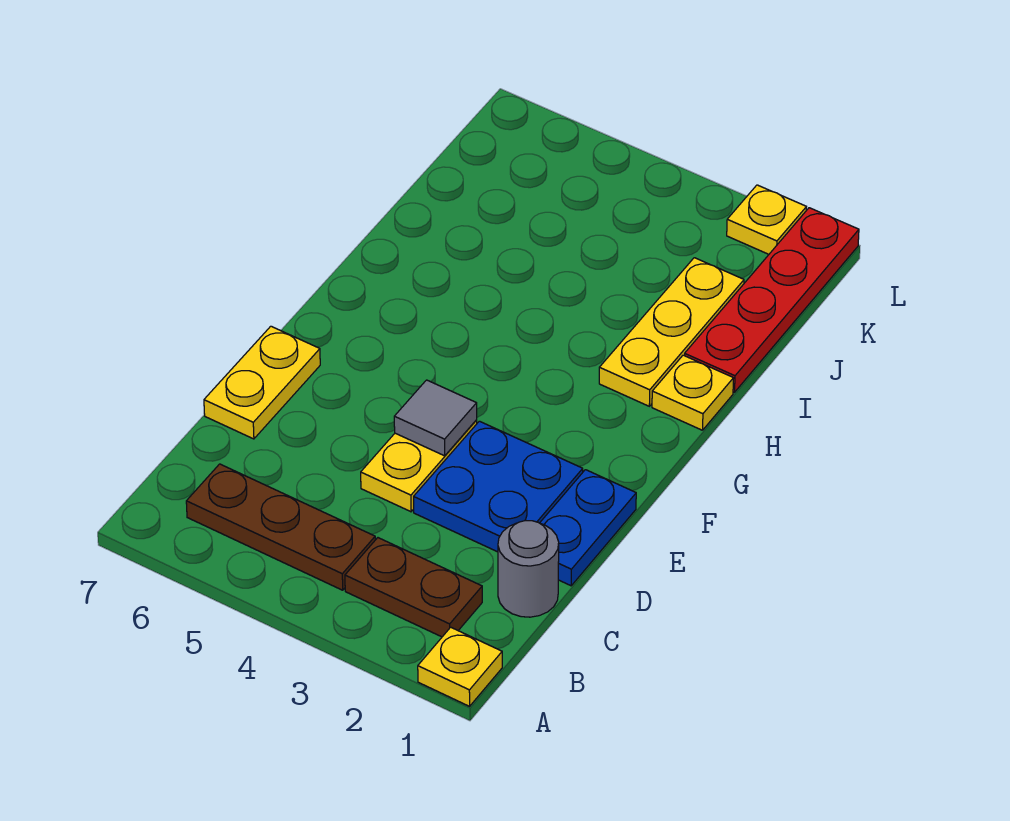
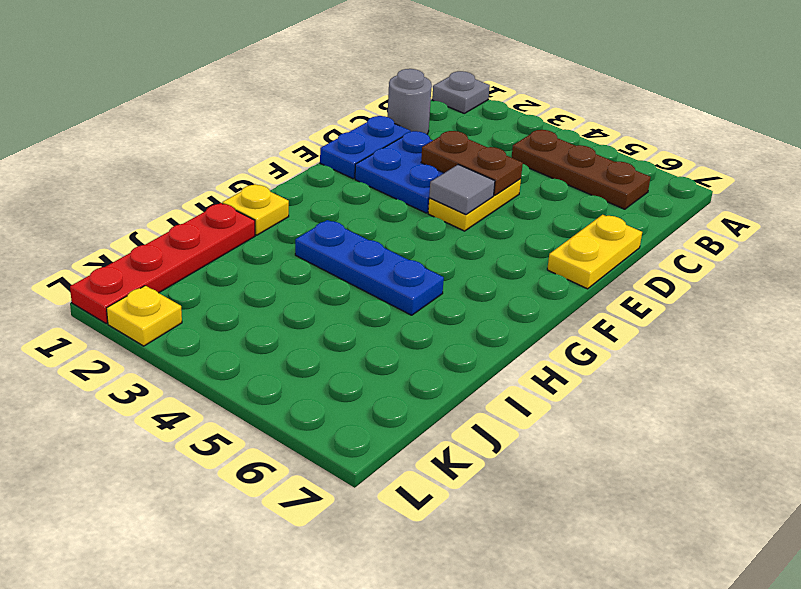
yellow 1x1 plate [418,627,502,706] -> grey 1x1 plate [432,71,490,113]
brown 1x2 plate [345,538,482,637] -> brown 1x2 plate moved to [421,131,523,196]
yellow 1x3 plate [599,258,744,406] -> none
none -> blue 1x3 plate [295,220,444,315]

